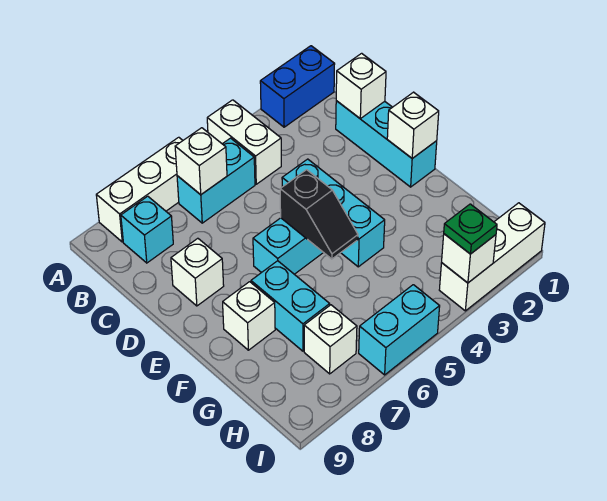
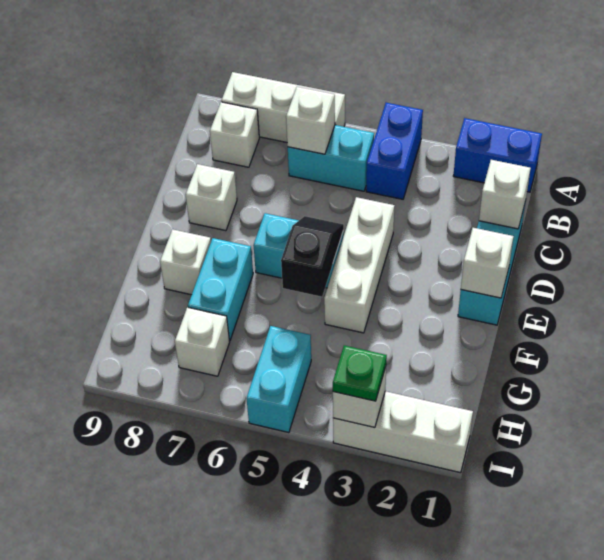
white 1x2 brick [207,100,281,184] -> blue 1x2 brick [366,103,423,199]
cyan 1x1 brick [121,196,173,263] -> white 1x1 brick [210,102,259,167]
cyan 1x3 brick [282,159,385,267] -> white 1x3 brick [324,197,394,333]
black 1x2 slope [280,170,358,259] -> black 1x2 slope turned to [281,216,344,297]
cyan 1x2 brick [359,285,440,375] -> cyan 1x2 brick turned to [246,326,311,433]

